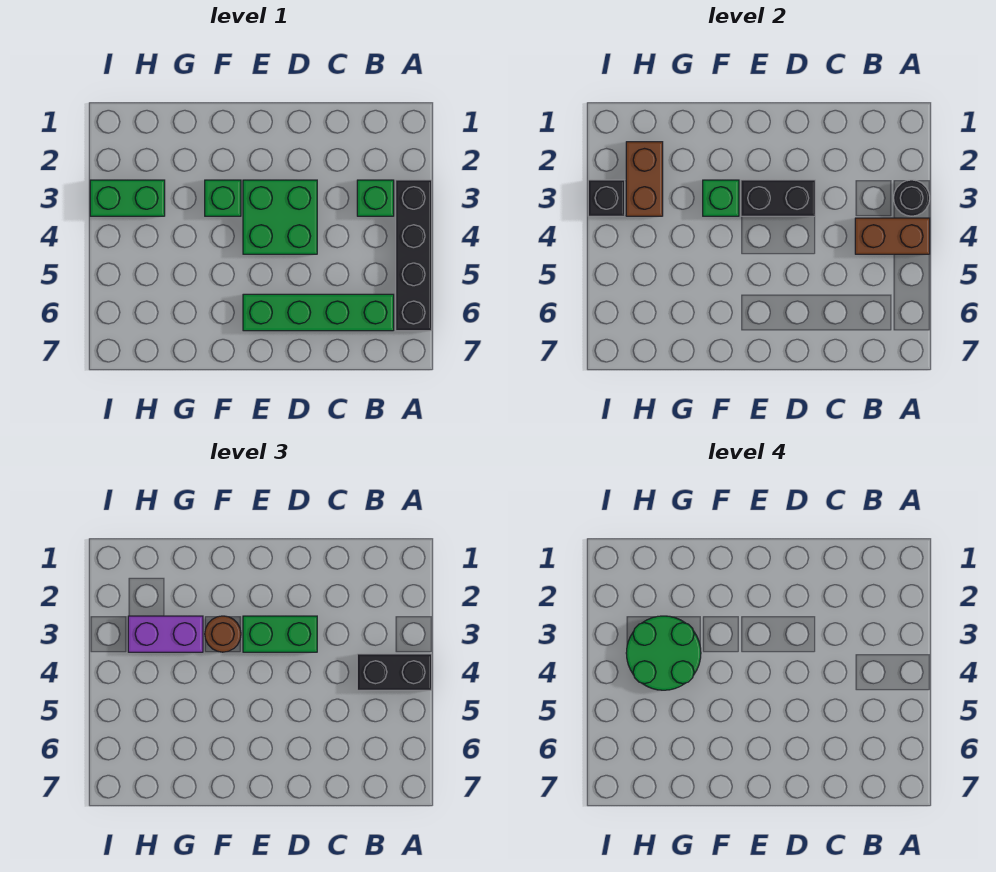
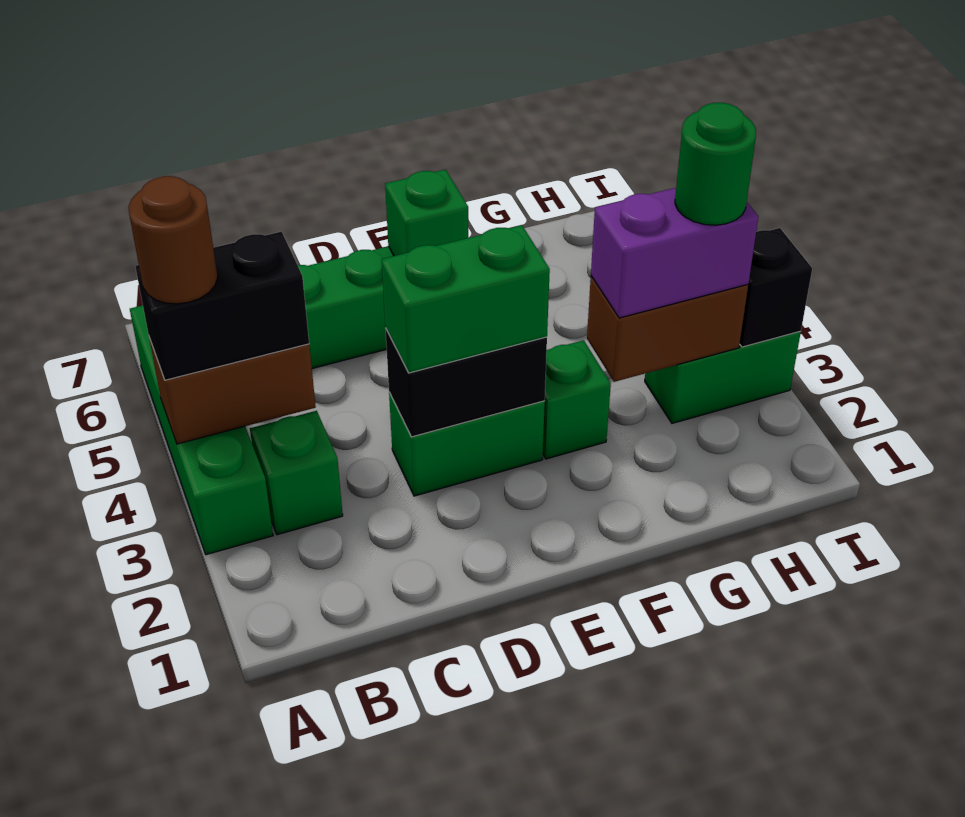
black 1x4 brick [396,180,432,331] -> green 1x4 brick [130,305,273,555]
black 1x1 round brick [894,180,930,216] -> none
green 2x2 brick [243,180,317,254] -> green 1x2 brick [389,392,545,496]
green 1x1 brick [703,180,739,216] -> green 1x1 brick moved to [385,169,468,256]
brown 1x1 round brick [205,616,241,652] -> brown 1x1 round brick moved to [128,176,218,304]
green 2x2 round brick [626,616,701,690] -> green 1x1 round brick [675,103,756,225]
brown 1x2 brick [626,142,663,216] -> brown 1x2 brick turned to [587,276,748,382]

